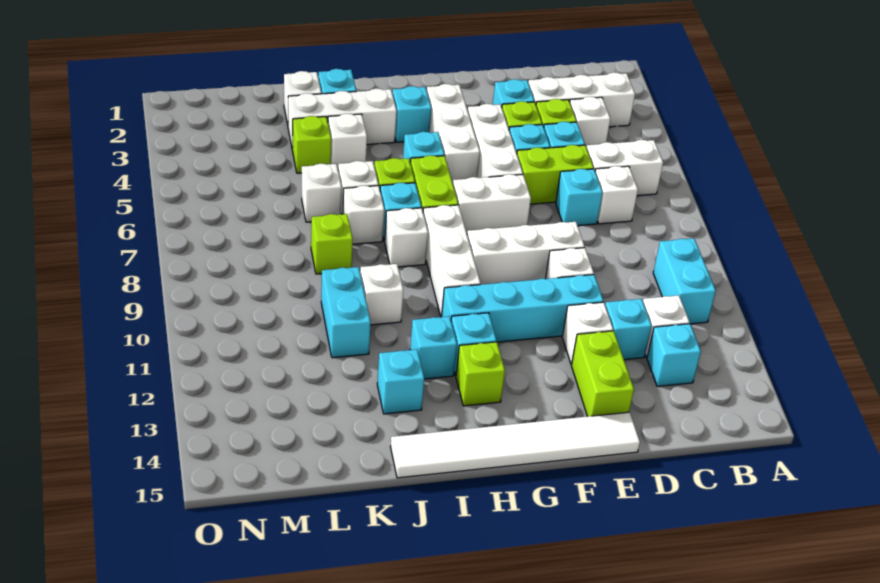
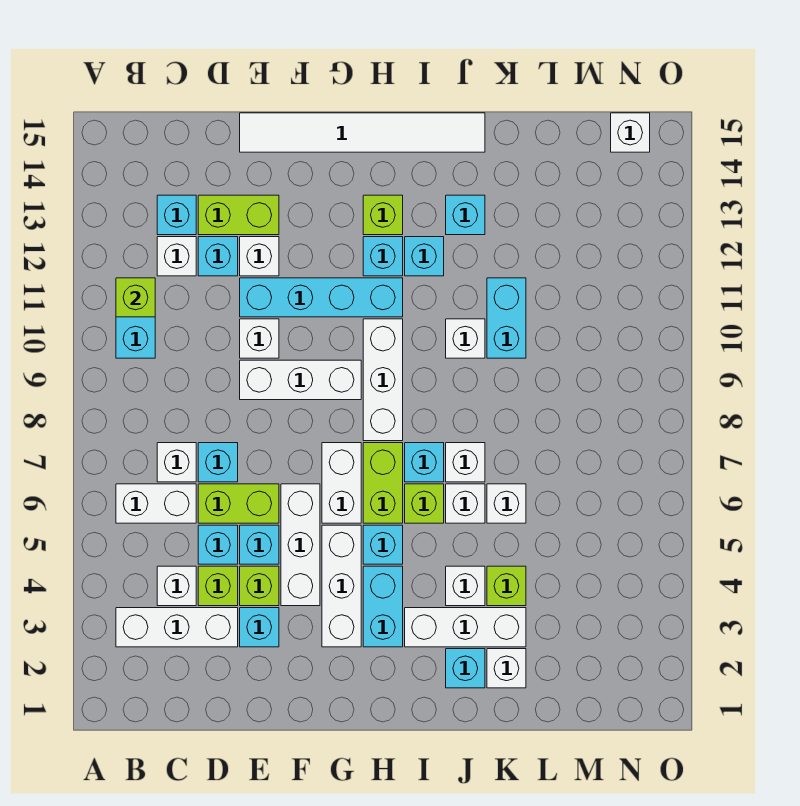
lime 1x2 brick [572,331,634,417] -> lime 1x2 brick turned to [198,195,279,235]
white 1x2 brick [453,174,531,233] -> white 1x2 brick turned to [322,443,361,523]
cyan 1x1 brick [392,86,431,142] -> cyan 1x2 brick [363,566,403,647]
white 1x1 brick [385,208,428,267] -> white 1x1 brick moved to [611,113,650,152]
lime 1x1 brick [311,214,353,274] -> lime 1x1 brick moved to [116,278,155,317]

